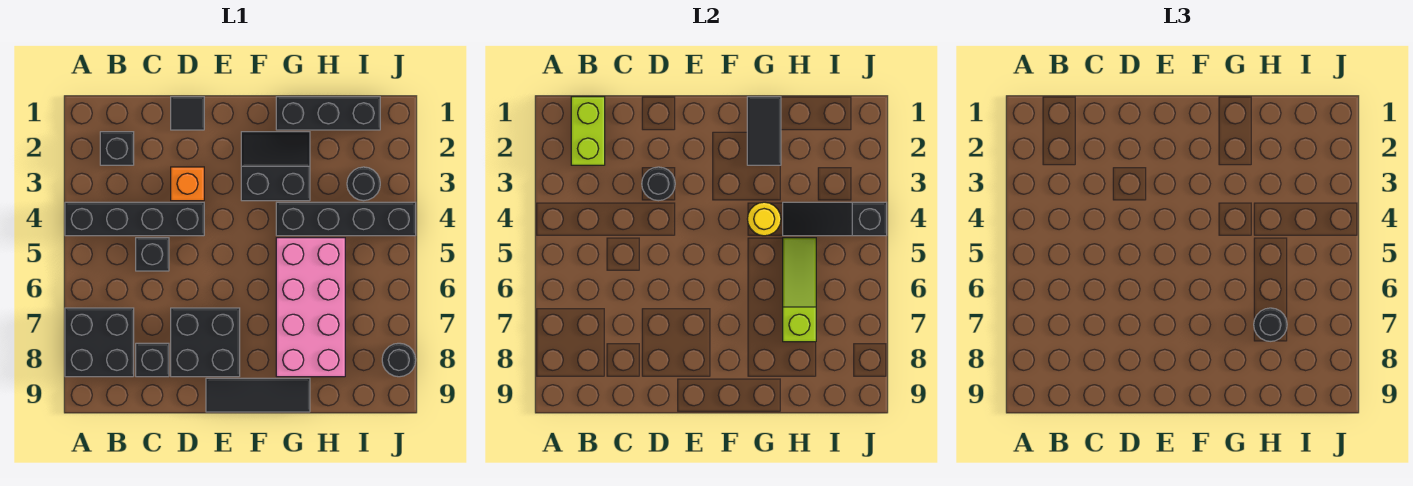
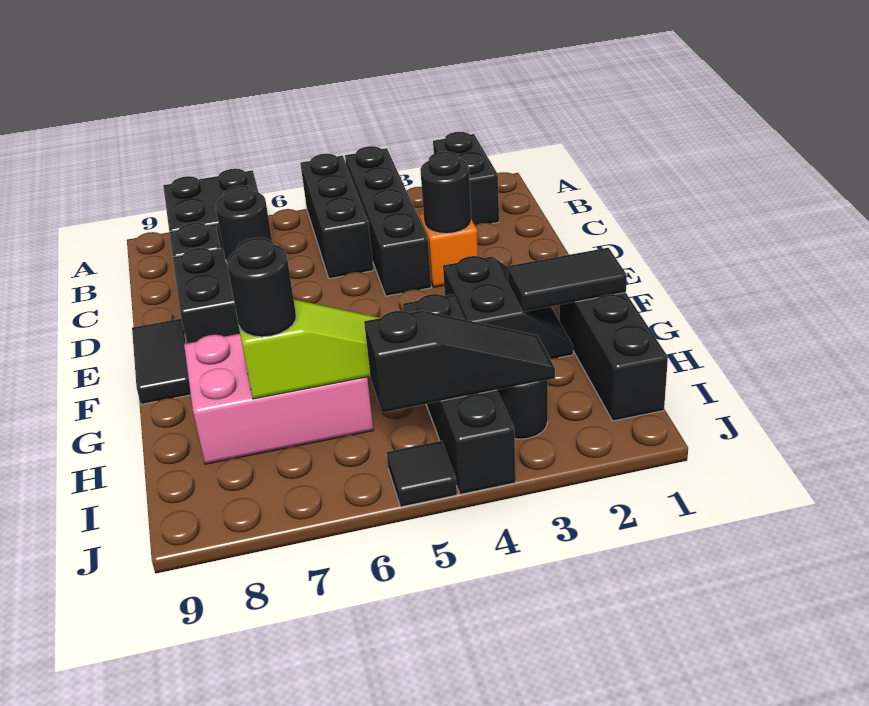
lime 1x2 brick [571,97,605,165] -> none
black 1x1 brick [100,132,134,165] -> black 1x2 brick [433,132,499,225]
black 1x1 brick [136,238,169,271] -> black 1x3 brick [300,154,374,279]
black 1x1 tile [171,97,204,130] -> black 1x1 tile moved to [387,441,457,507]
black 1x3 tile [206,378,310,412] -> black 1x2 tile [132,319,191,404]
yellow 1x1 round brick [748,202,781,236] -> none
pink 2x4 brick [276,238,345,377] -> pink 2x3 brick [184,334,373,464]
black 1x3 slope [783,202,887,236] -> black 1x3 slope turned to [364,310,555,413]
black 1x1 round brick [382,343,416,377] -> black 1x1 round brick moved to [216,185,272,262]

